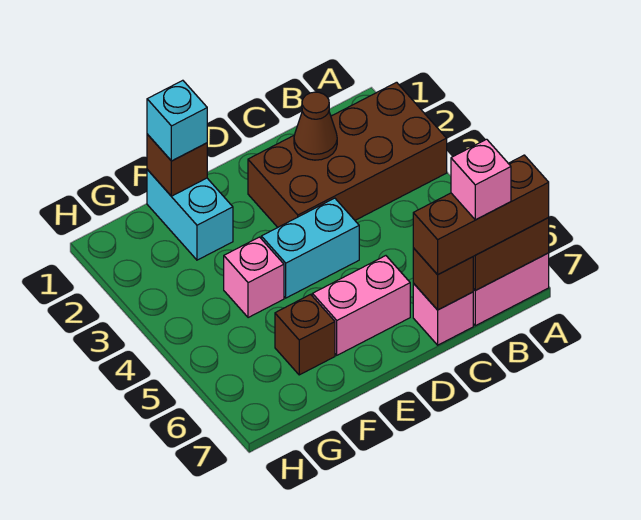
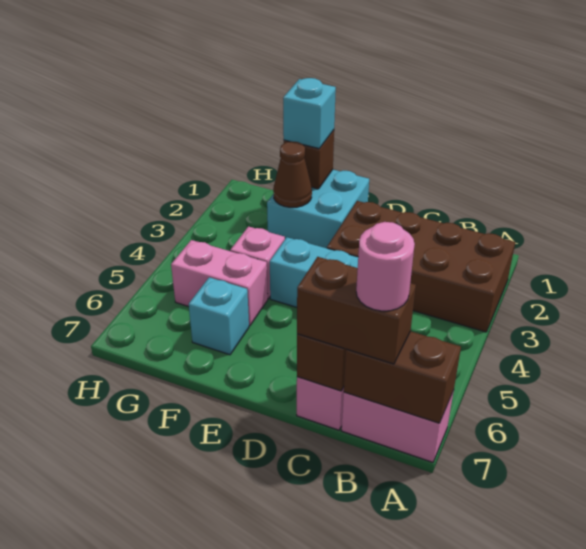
brown 1x3 brick [413,155,549,275] -> brown 1x2 brick [297,257,416,364]
pink 1x1 brick [451,139,511,220] -> pink 1x1 round brick [356,222,415,311]
brown 1x1 cone [294,92,337,160] -> brown 1x1 cone moved to [273,141,312,207]
pink 1x2 brick [312,256,410,355] -> pink 1x2 brick moved to [171,240,268,326]
cyan 1x2 brick [147,170,233,260] -> cyan 2x2 brick [267,170,369,248]
brown 1x1 brick [275,294,335,375] -> cyan 1x1 brick [189,277,249,355]

